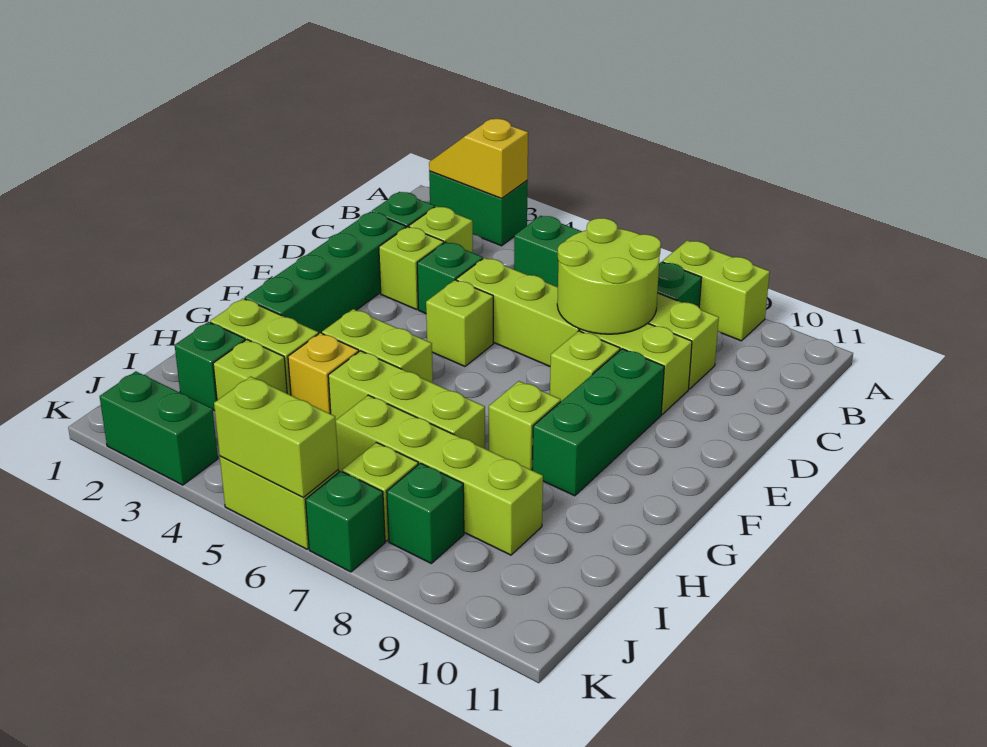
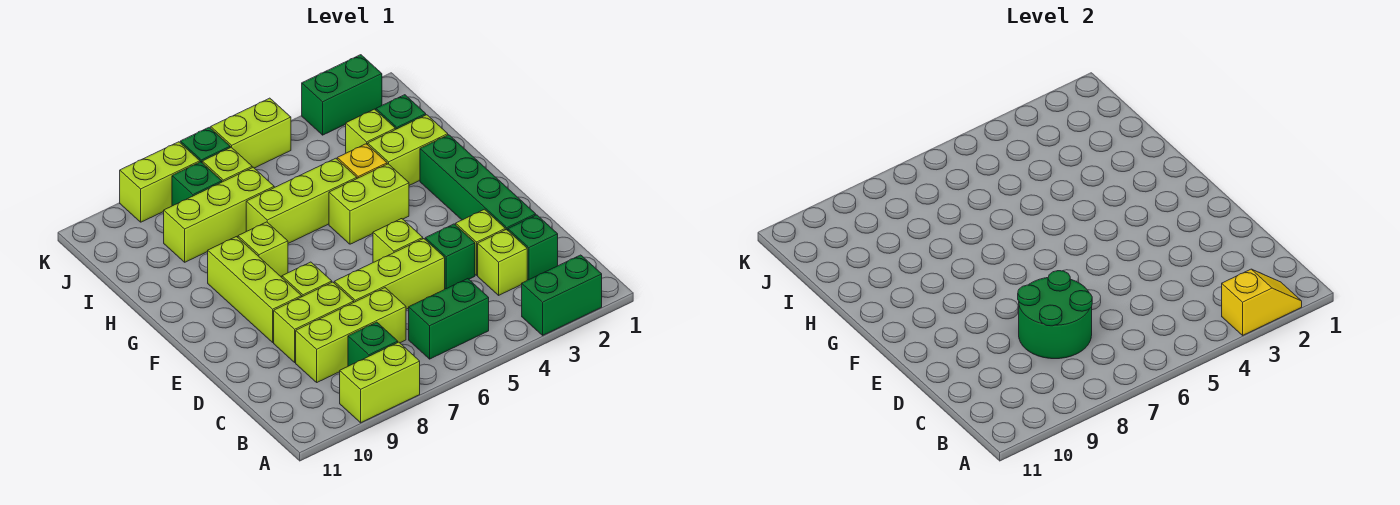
lime 2x2 round brick [557,218,661,334] -> green 2x2 round brick [1018,271,1092,359]
green 1x3 brick [532,349,664,496] -> lime 1x3 brick [208,237,302,342]
lime 1x4 brick [336,395,543,555] -> lime 1x3 brick [164,167,274,262]
lime 1x2 brick [214,377,338,497] -> lime 1x2 brick moved to [120,142,200,222]

